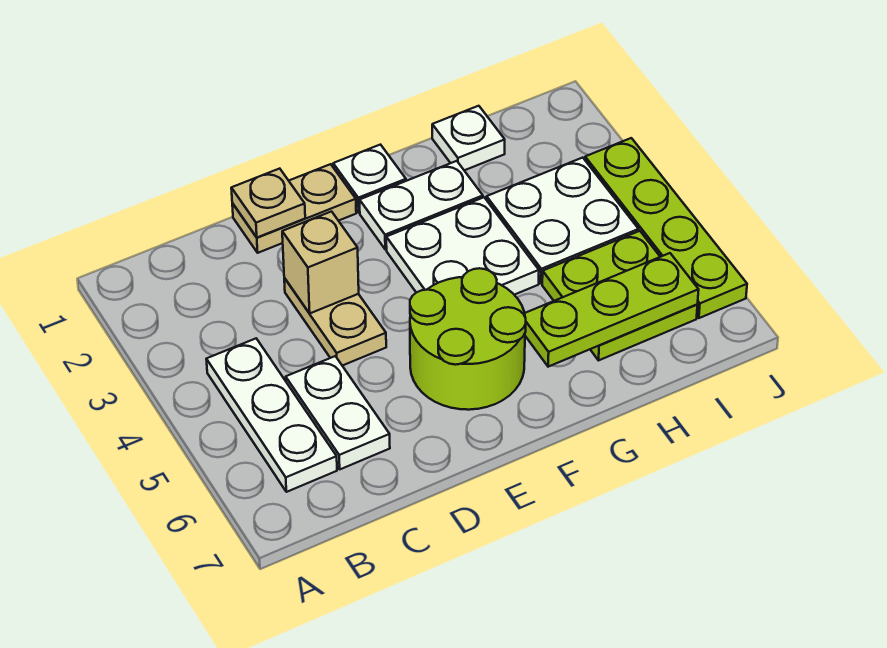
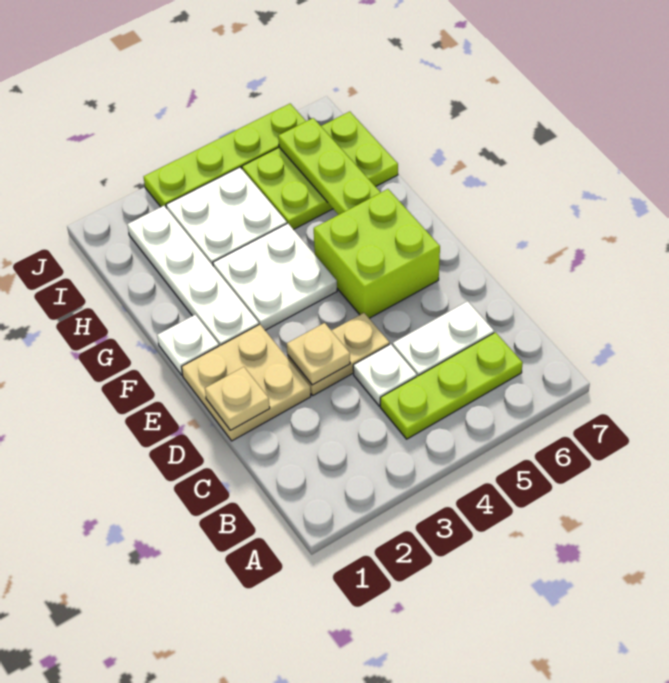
white 1x3 plate [206,339,337,492] -> lime 1x3 plate [380,332,523,439]
tan 1x2 plate [232,164,356,253] -> tan 2x2 plate [182,324,311,441]
tan 1x1 brick [282,212,359,313] -> tan 1x1 plate [287,323,350,385]
lime 2x2 round brick [410,268,526,410] -> lime 2x2 brick [314,189,440,318]
white 1x2 plate [360,161,483,249] -> white 1x4 plate [127,206,259,346]
white 1x1 plate [432,106,505,170] -> white 1x1 plate moved to [353,344,417,406]
lime 2x2 plate [542,231,697,360] -> lime 2x3 plate [242,112,398,230]

